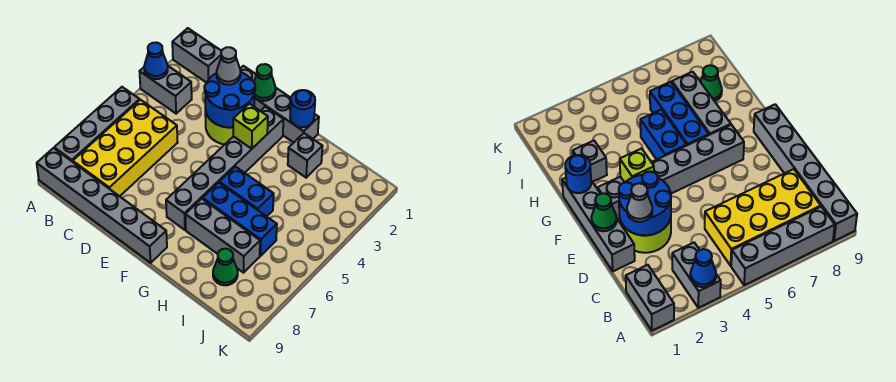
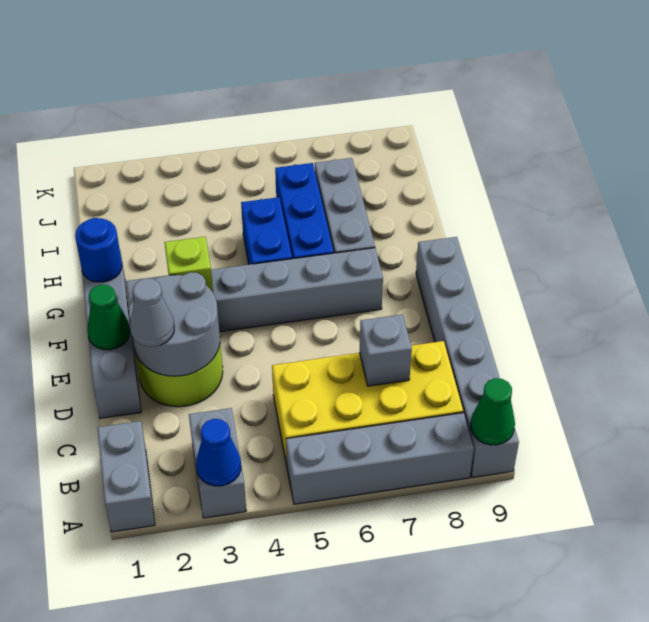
blue 2x2 round brick [204,72,255,127] -> grey 2x2 round brick [129,272,220,376]
grey 1x1 brick [288,133,323,178] -> grey 1x1 brick moved to [359,314,412,386]
green 1x1 cone [213,249,238,285] -> green 1x1 cone moved to [471,378,515,445]

